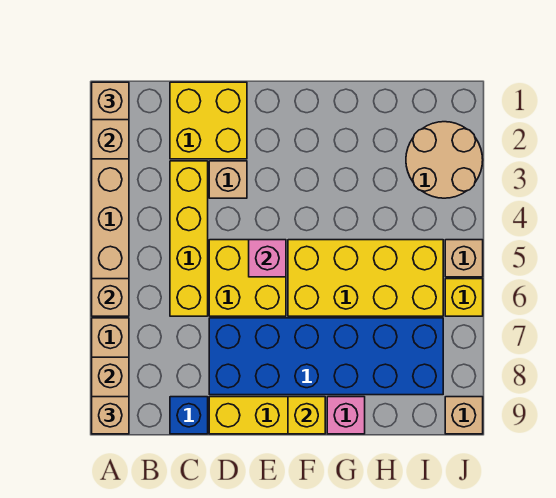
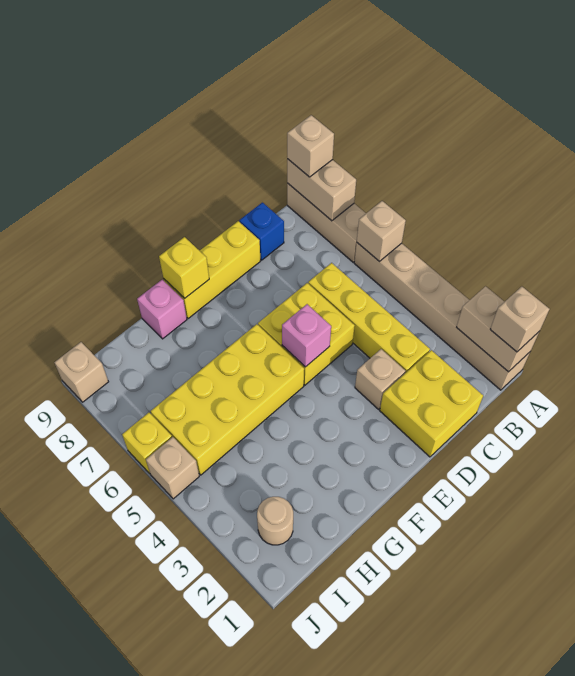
blue 2x6 brick [209,318,443,395] -> none
tan 2x2 round brick [406,122,483,198] -> tan 1x1 round brick [257,497,293,545]

